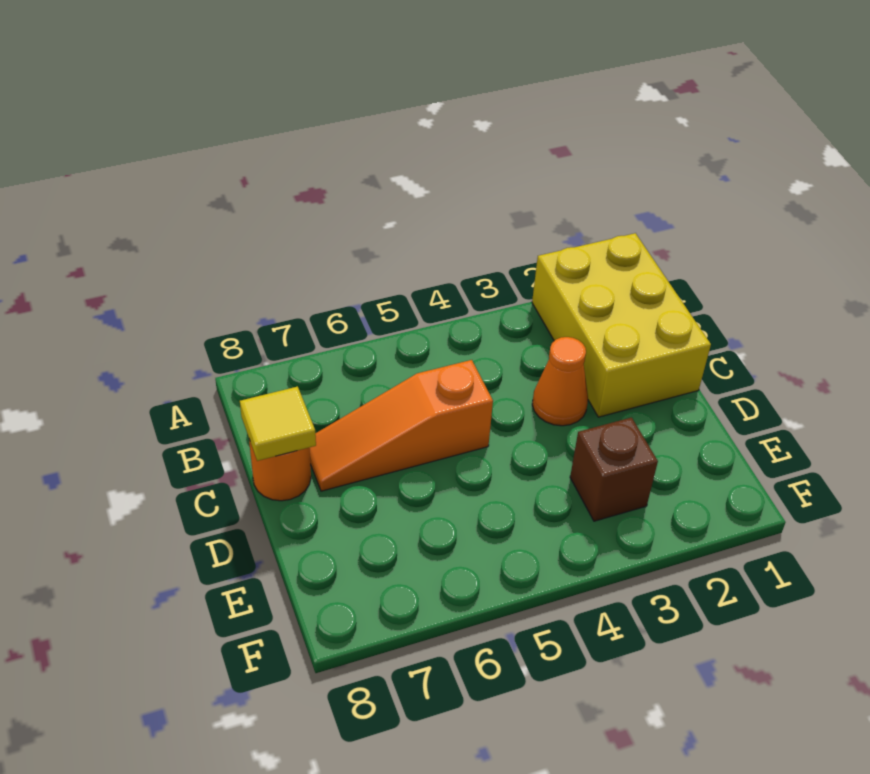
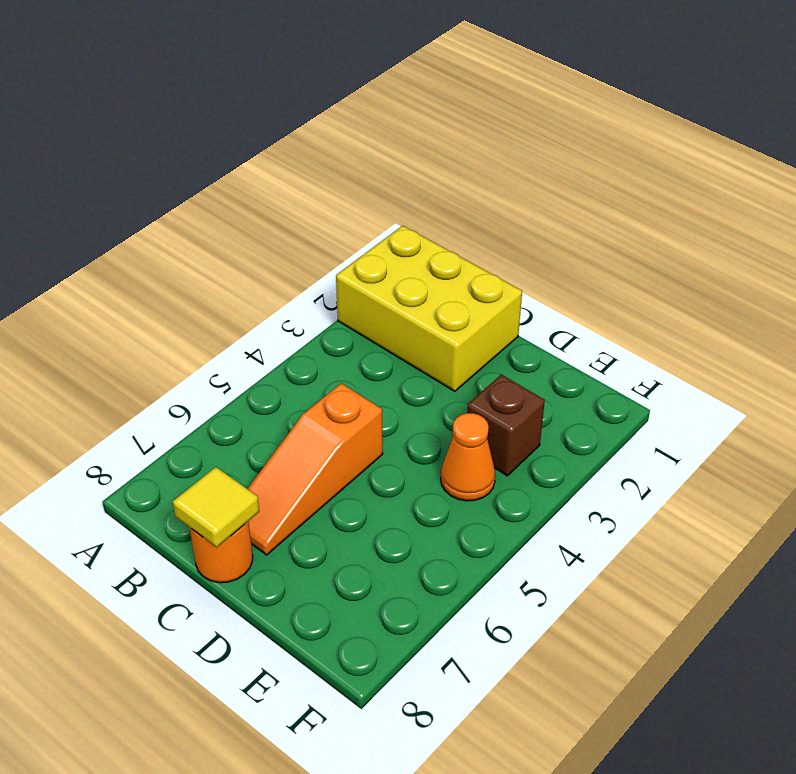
orange 1x1 cone [532,337,588,426] -> orange 1x1 cone moved to [441,413,495,501]

